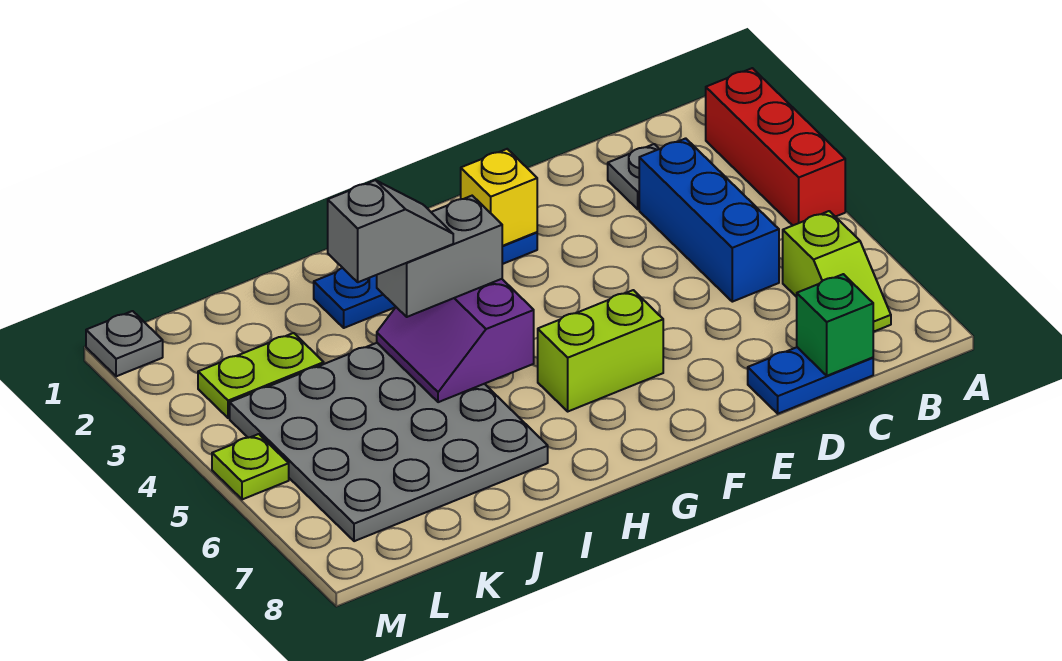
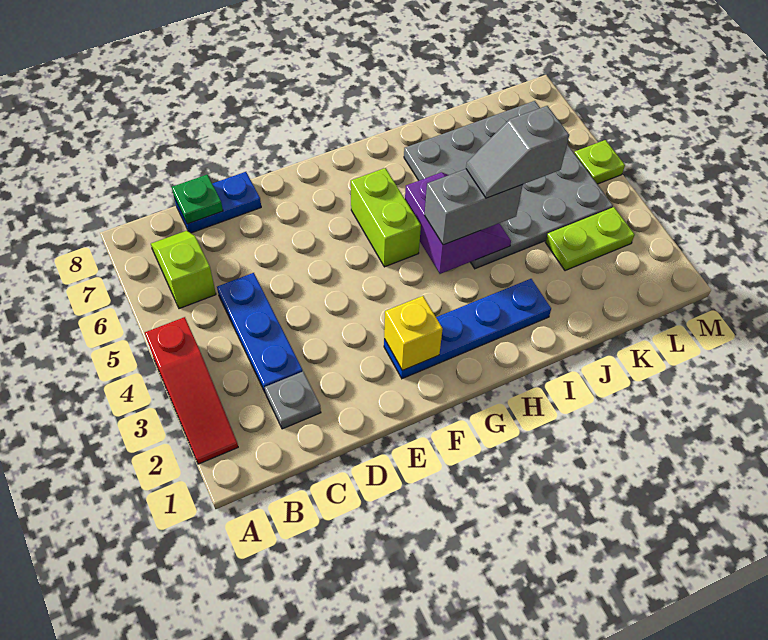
red 1x3 brick [706,68,845,225] -> red 1x3 slope [145,317,238,464]
blue 1x3 brick [639,138,779,302] -> blue 1x3 plate [217,273,303,393]
green 1x1 brick [797,274,873,376] -> green 1x1 plate [172,175,223,224]
lime 1x2 brick [538,290,663,411] -> lime 1x2 brick turned to [351,168,421,267]
grey 1x1 plate [86,311,163,376] -> none

